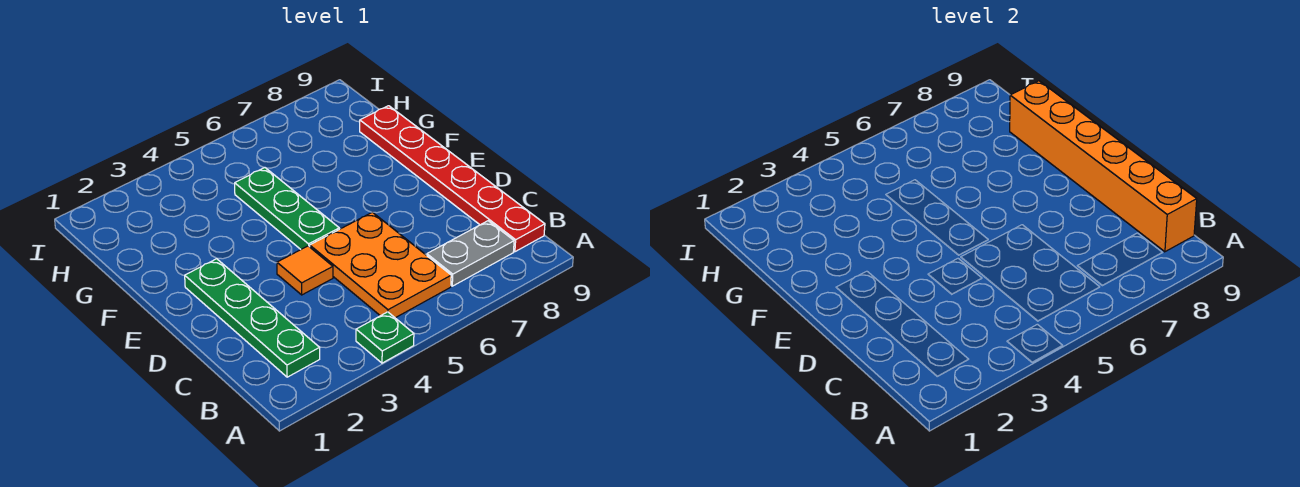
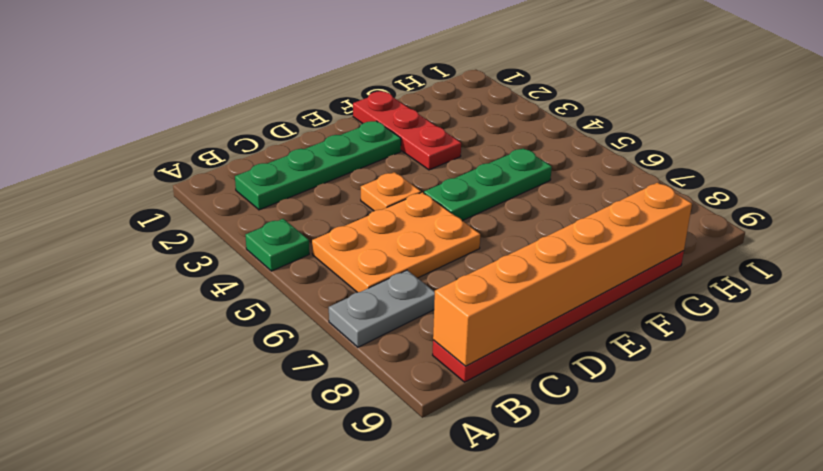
grey 1x2 plate [427,221,514,286] -> grey 1x2 plate turned to [329,270,435,347]
orange 1x1 tile [277,246,333,295] -> orange 1x1 plate [361,172,421,211]
none -> red 1x3 plate [353,91,461,170]

